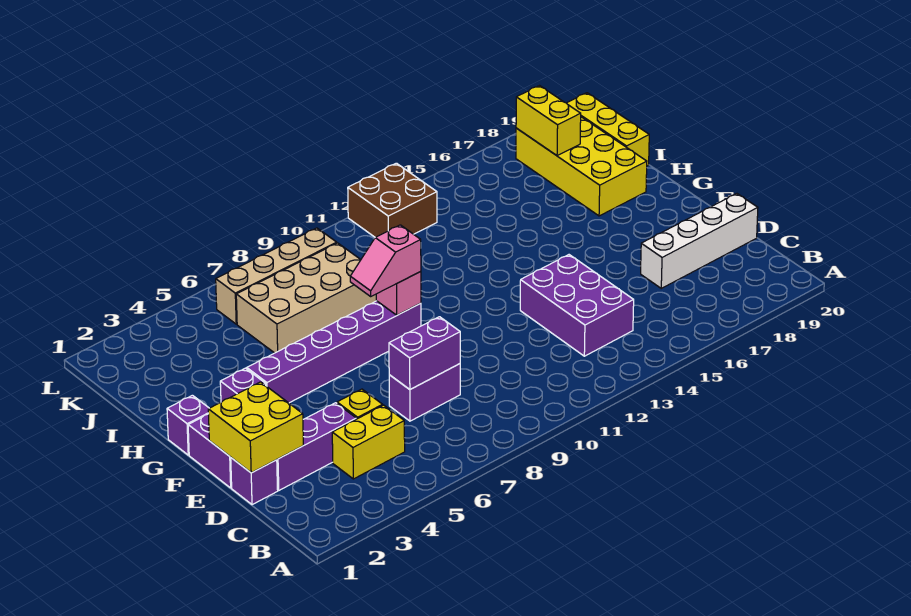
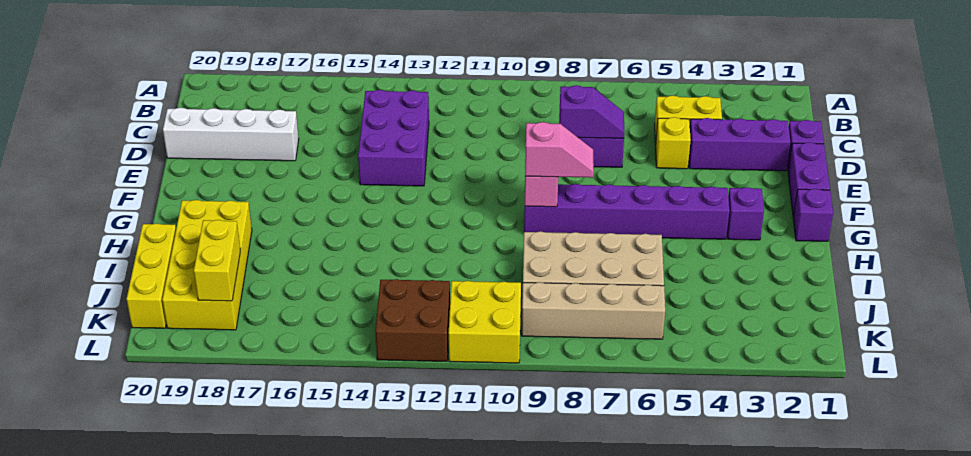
yellow 2x2 brick [208,382,303,473] -> yellow 2x2 brick moved to [449,281,521,363]
purple 1x2 brick [389,317,460,389] -> purple 1x2 slope [559,85,624,138]

